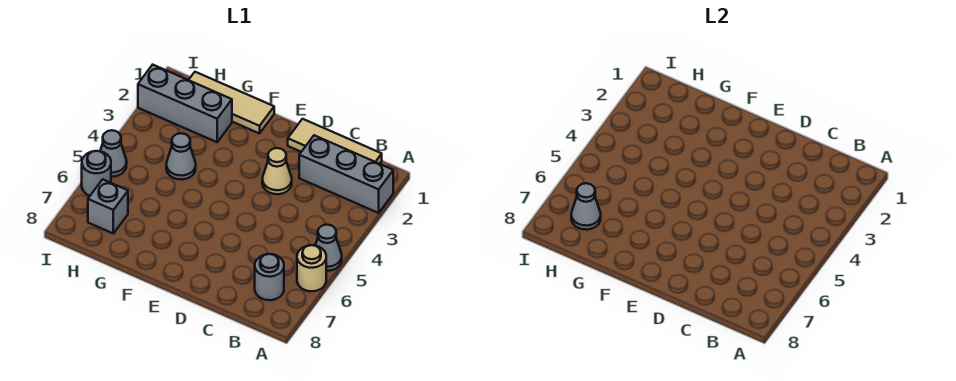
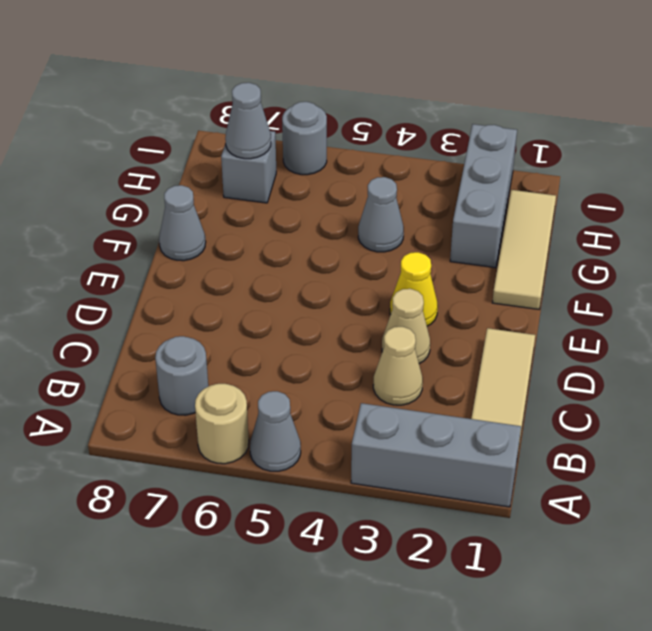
grey 1x3 brick [299,135,393,213] -> grey 1x3 brick turned to [351,403,521,507]
none -> tan 1x1 cone [373,327,423,405]
none -> yellow 1x1 cone [390,252,438,326]
grey 1x1 cone [100,130,127,177] -> grey 1x1 cone moved to [159,185,206,261]

